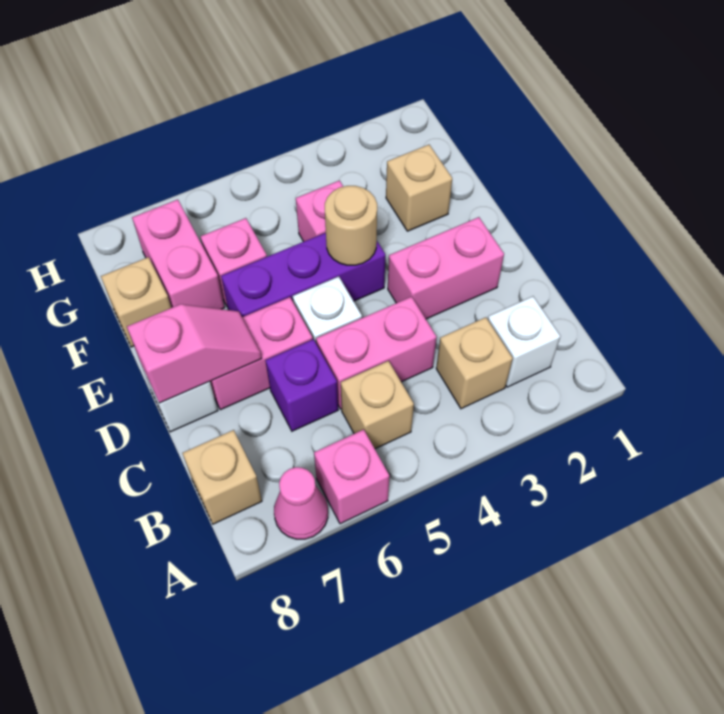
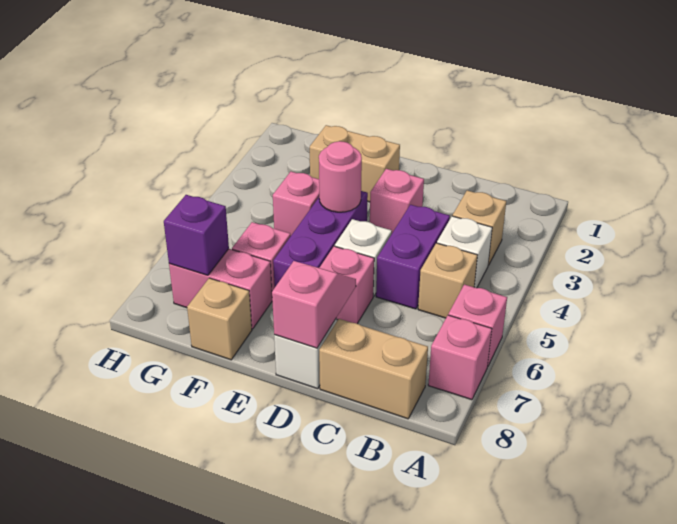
pink 1x1 cone [274,467,328,539] -> pink 1x1 brick [428,315,492,400]
white 1x1 brick [488,296,560,387] -> white 1x1 brick moved to [437,216,492,288]
tan 1x1 brick [182,430,262,524] -> tan 1x2 brick [319,319,428,419]
pink 1x2 brick [316,297,436,409] -> purple 1x2 brick [376,205,450,309]
purple 1x1 brick [265,339,338,431] -> purple 1x1 brick moved to [164,195,229,275]
pink 1x2 brick [388,217,504,319] -> pink 1x1 brick [370,169,424,233]
pink 1x2 brick [210,297,313,410] -> pink 1x1 brick [319,246,374,324]
tan 1x1 round brick [325,186,377,265] -> pink 1x1 round brick [319,141,362,212]
tan 1x1 brick [386,145,452,231] -> tan 1x2 brick [310,125,400,202]

